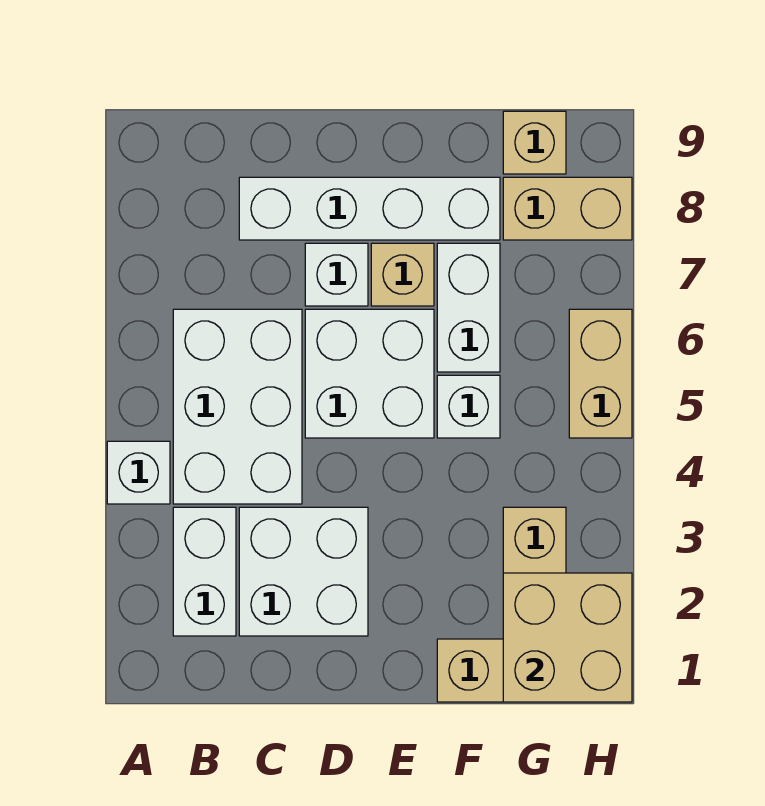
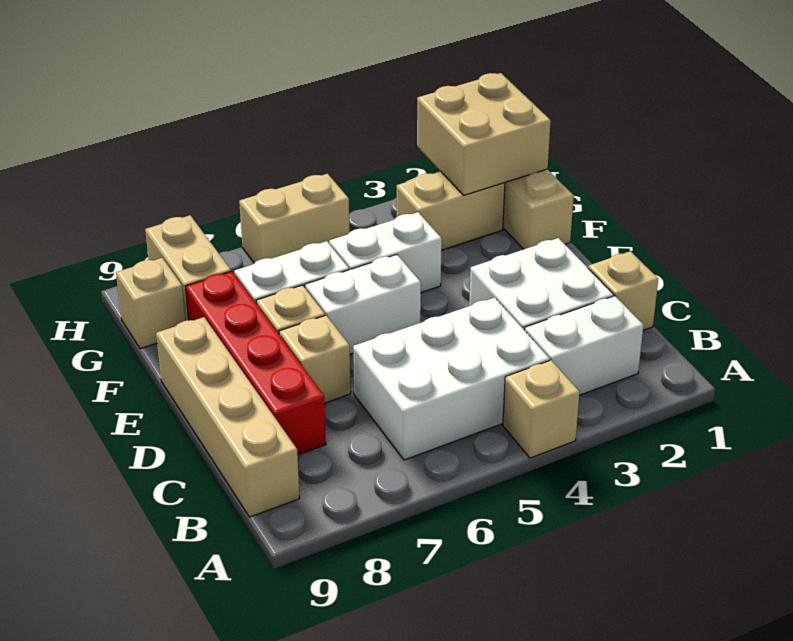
white 1x1 brick [107,441,170,504] -> tan 1x1 brick [503,360,580,458]
none -> tan 1x4 brick [156,317,300,517]
none -> tan 1x1 brick [588,251,658,330]
white 1x4 brick [239,177,500,240] -> red 1x4 brick [186,271,326,455]
white 2x2 brick [305,309,434,438] -> white 1x2 brick [305,255,421,354]
white 1x1 brick [305,243,368,306] -> tan 1x1 brick [279,315,351,403]
white 1x1 brick [437,375,500,438] -> white 1x2 brick [329,212,442,292]

